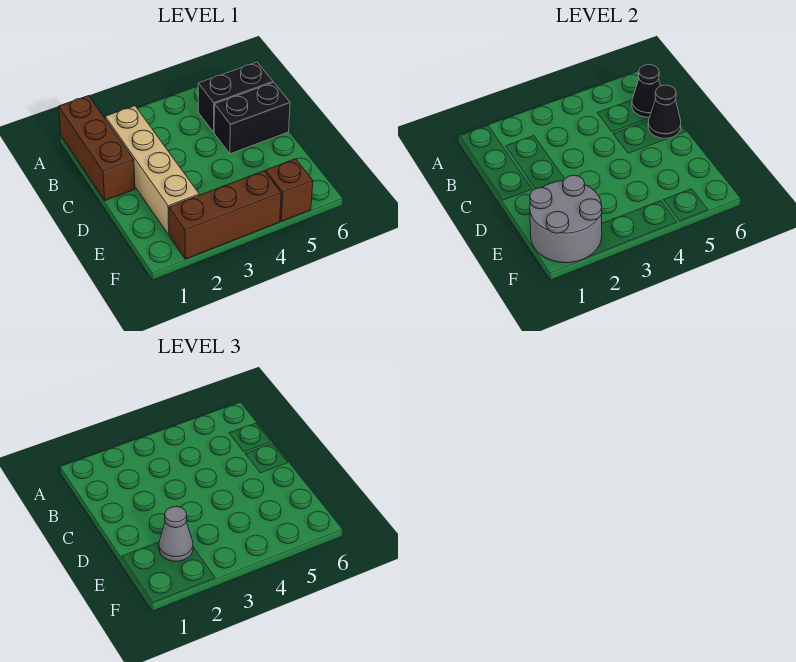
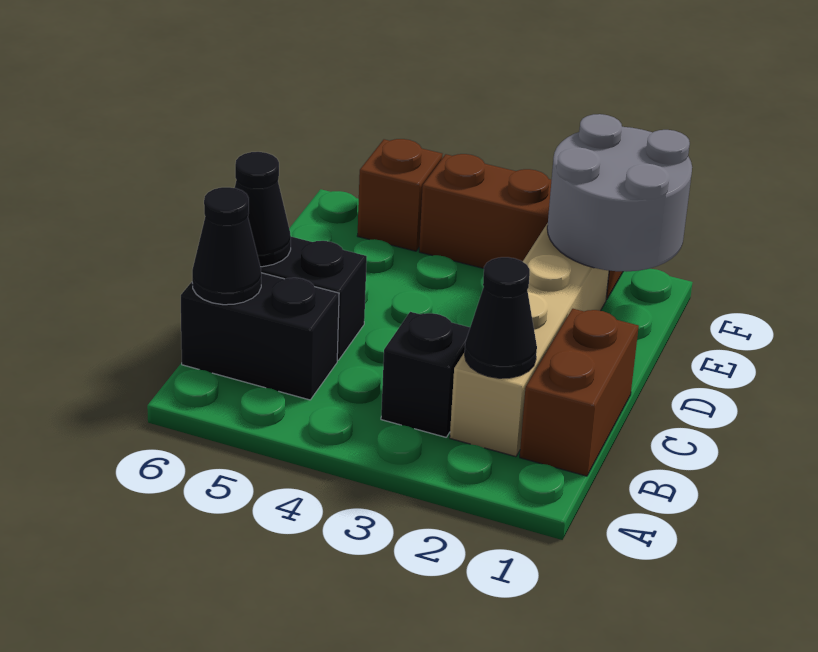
brown 1x3 brick [59,96,135,200] -> brown 1x2 brick [520,309,639,476]
none -> black 1x1 cone [465,257,537,378]
none -> black 1x1 brick [381,312,470,437]
grey 1x1 cone [159,506,193,561] -> none

